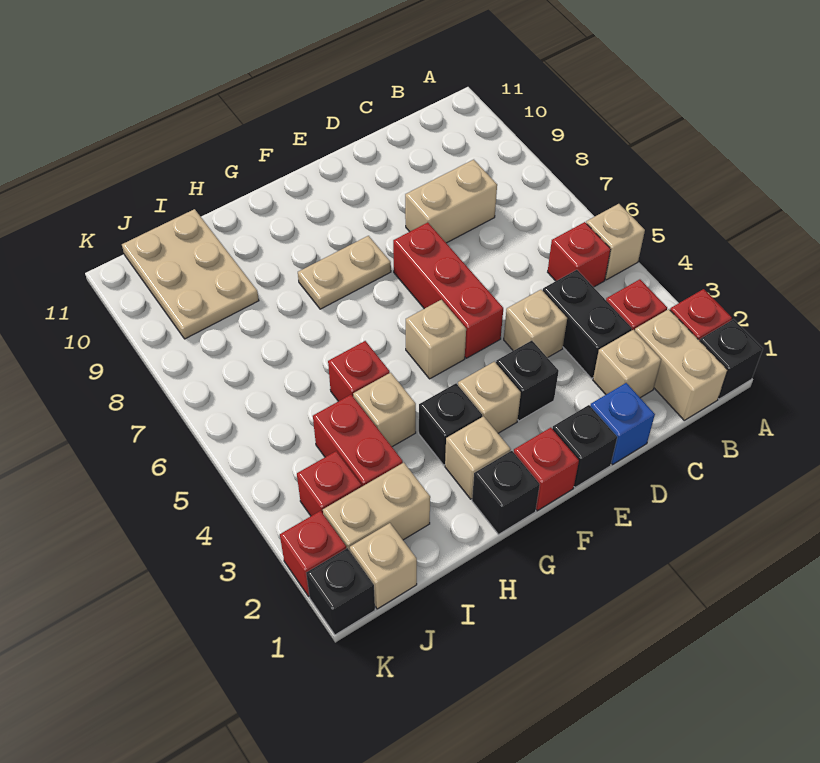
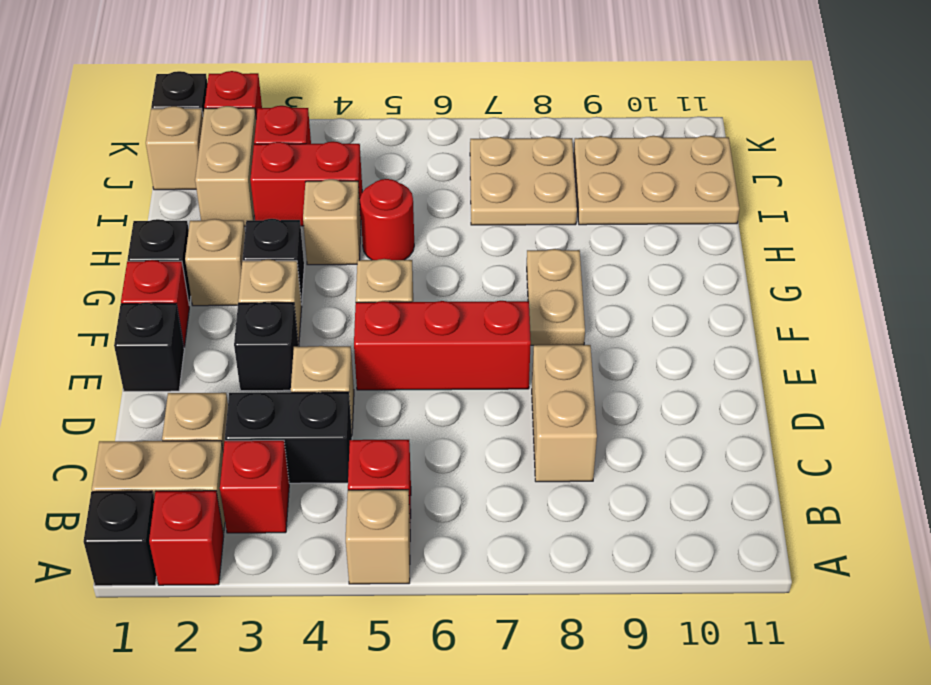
blue 1x1 brick [590,383,655,465] -> none
red 1x1 brick [328,341,390,401] -> red 1x1 round brick [360,179,414,260]
none -> tan 2x2 plate [470,136,577,225]

